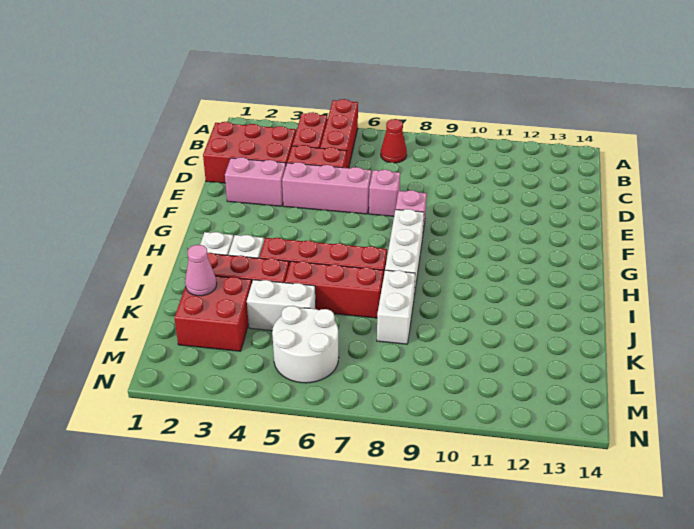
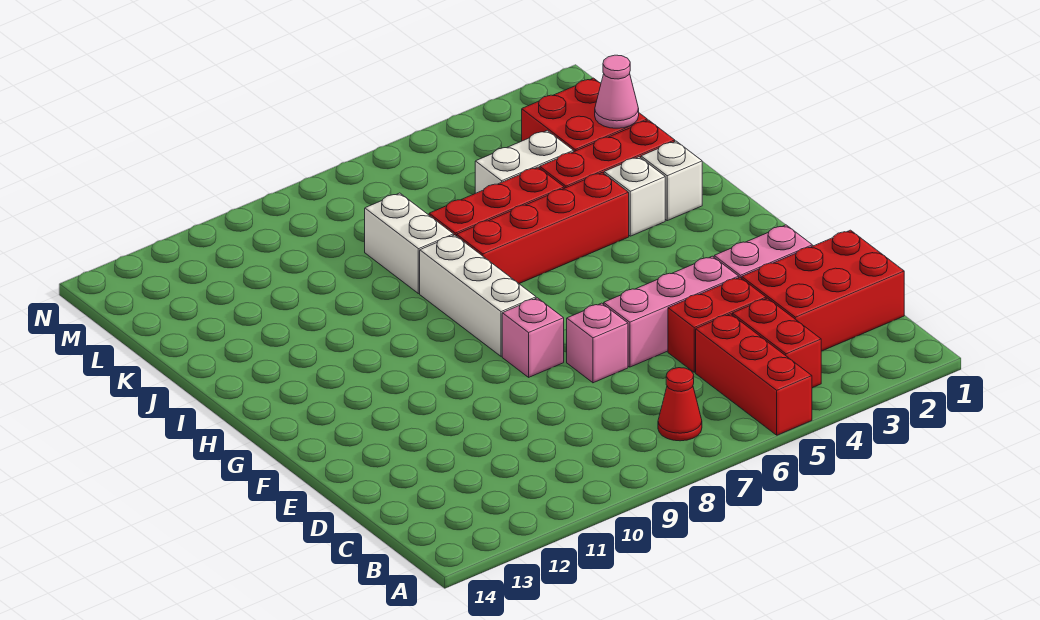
white 2x2 round brick [272,306,339,383] -> none

